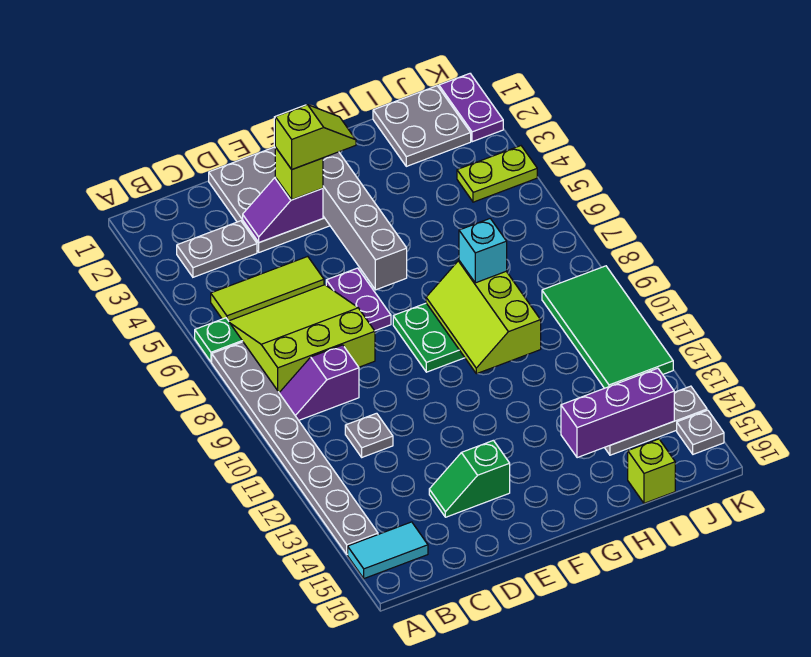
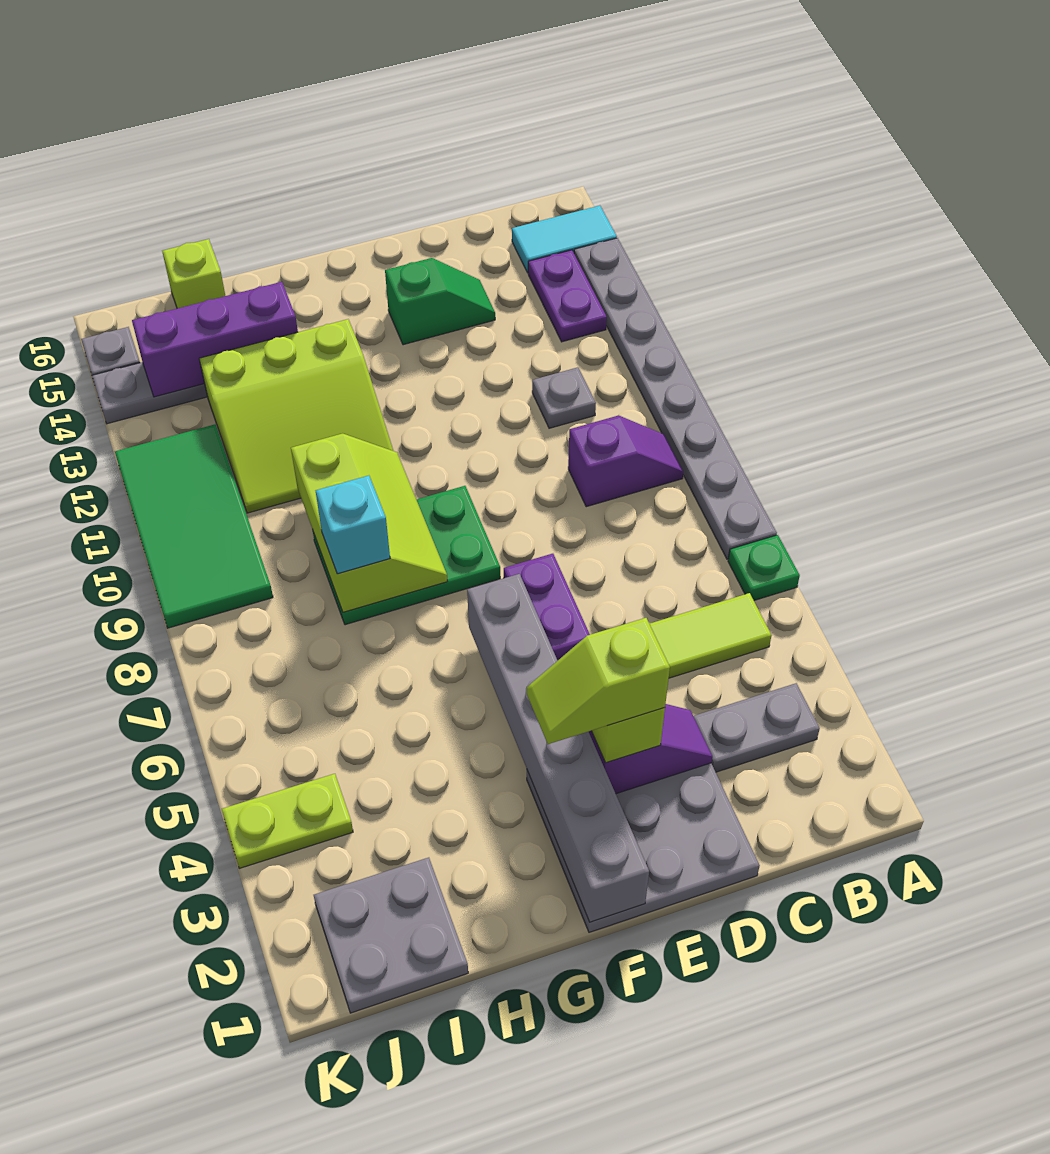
lime 3x3 slope [229,285,375,392] -> lime 3x3 slope moved to [199,319,393,513]
purple 1x2 plate [439,74,503,142] -> purple 1x2 plate moved to [528,250,607,342]

